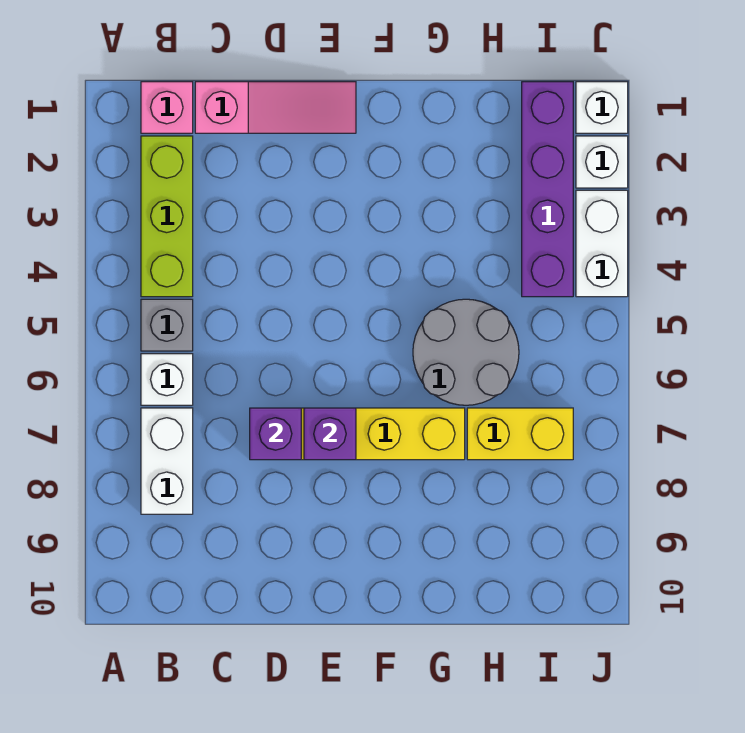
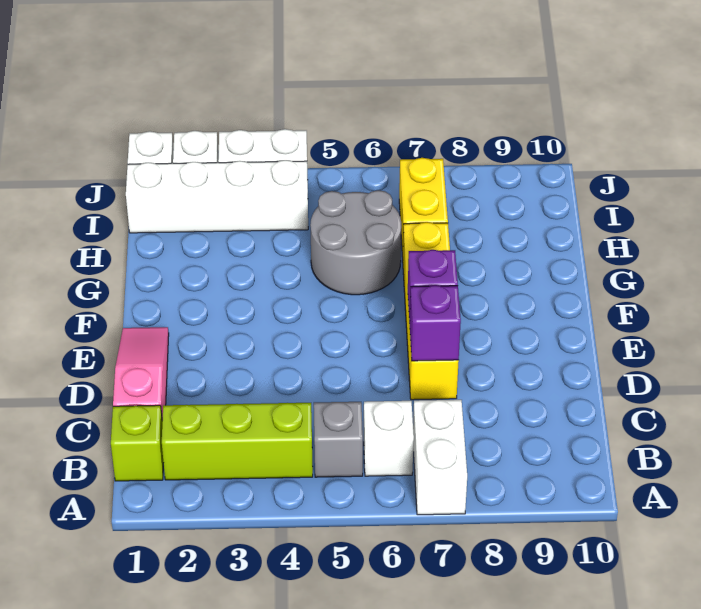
pink 1x1 brick [141,82,193,133] -> lime 1x1 brick [111,405,164,481]
white 1x2 brick [141,408,193,514] -> white 1x2 brick turned to [413,400,467,515]
purple 1x4 brick [522,82,573,297] -> white 1x4 brick [126,160,308,233]

